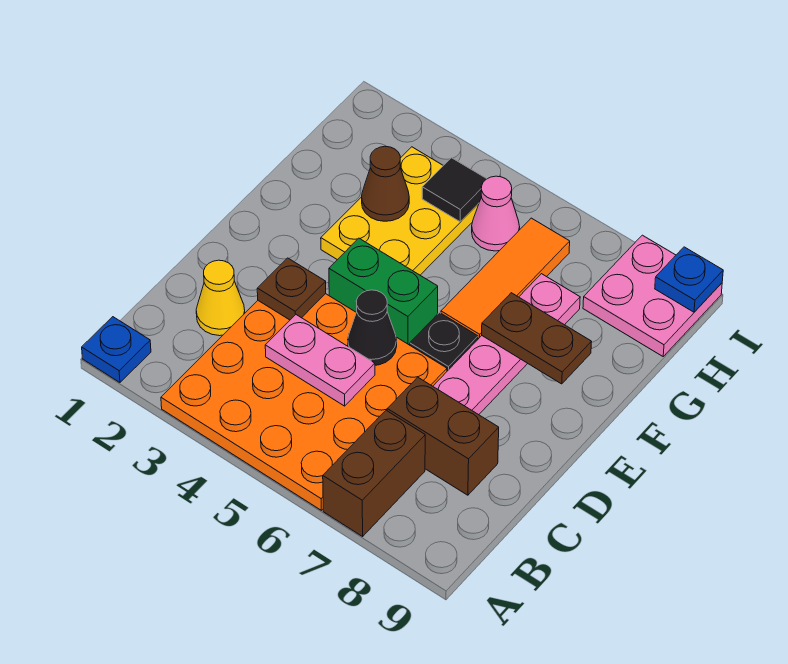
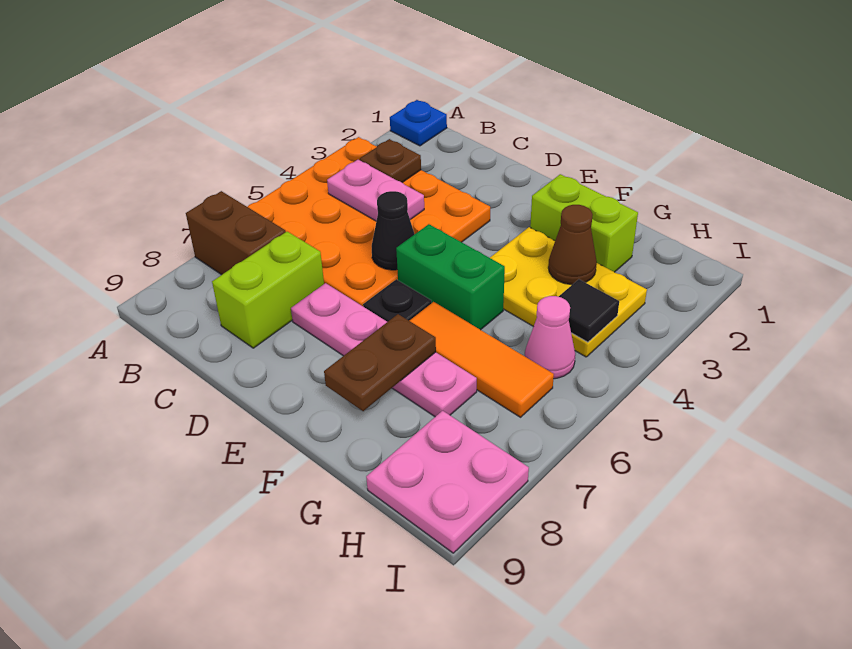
yellow 1x1 cone [196,260,245,336] -> none
pink 1x2 plate [265,315,375,406] -> pink 1x2 plate turned to [327,160,424,221]
brown 1x2 brick [387,377,499,495] -> lime 1x2 brick [212,232,324,348]
brown 1x1 plate [257,258,326,320] -> brown 1x1 plate moved to [360,139,421,183]
green 1x2 brick [329,238,438,345] -> green 1x2 brick turned to [396,224,505,330]
none -> lime 1x2 brick [530,174,638,272]
blue 1x1 plate [655,247,723,312] -> none

